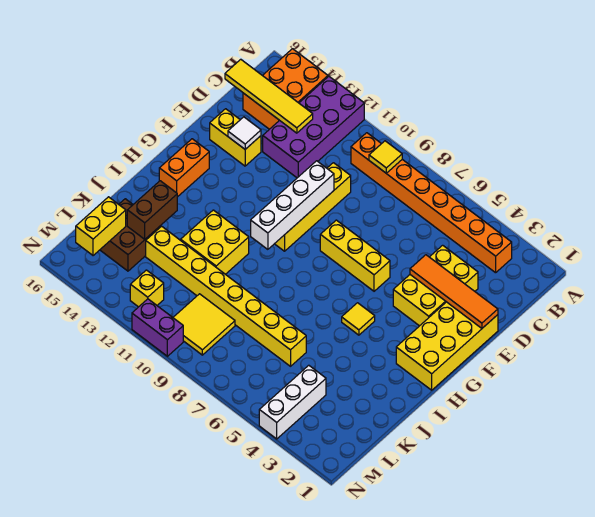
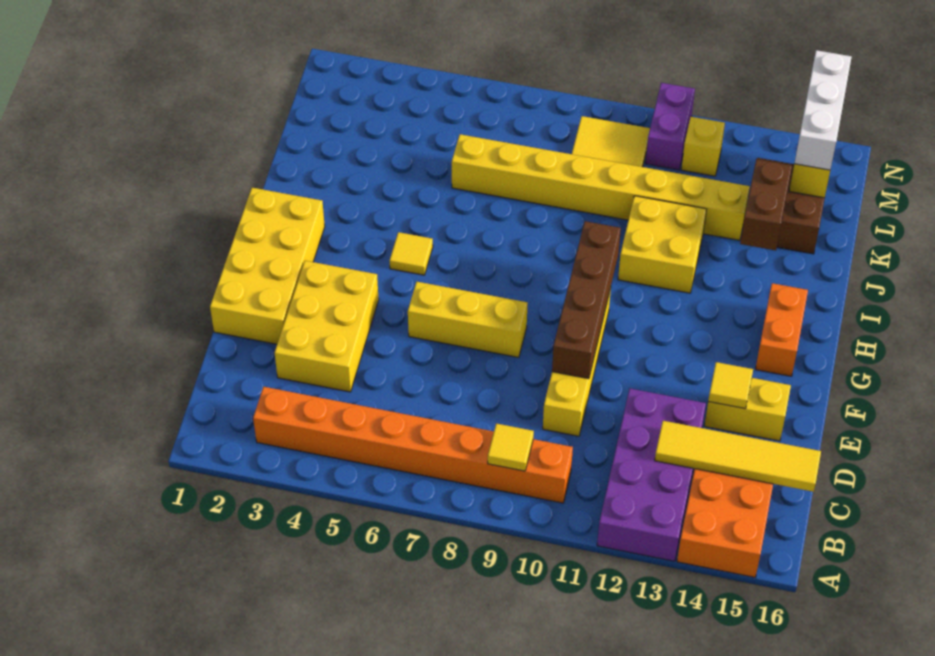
orange 1x4 tile [410,255,498,328] -> none
white 1x4 brick [251,161,334,249] -> brown 1x4 brick [552,221,621,379]
white 1x1 tile [228,117,261,149] -> yellow 1x1 tile [708,362,753,409]
white 1x3 brick [259,365,326,439] -> white 1x3 brick moved to [794,50,852,170]
purple 1x2 brick [132,299,183,356] -> purple 1x2 brick turned to [645,83,695,170]

